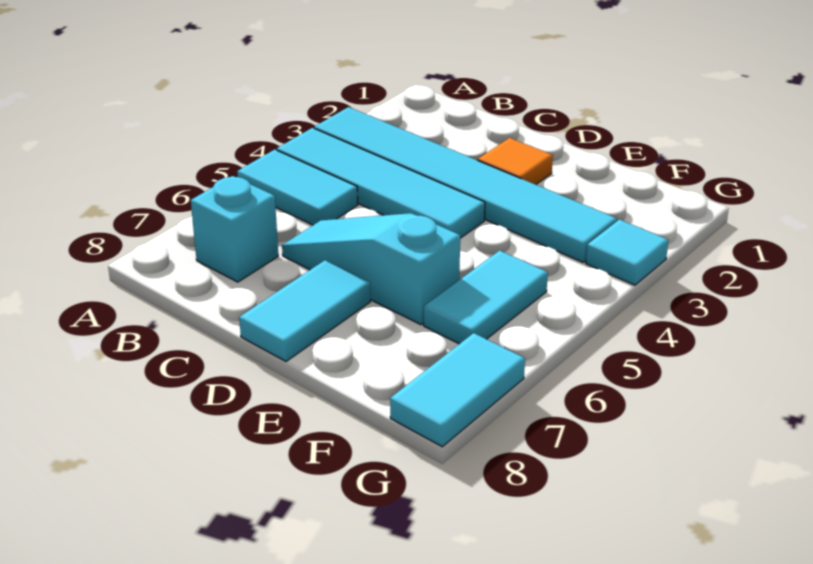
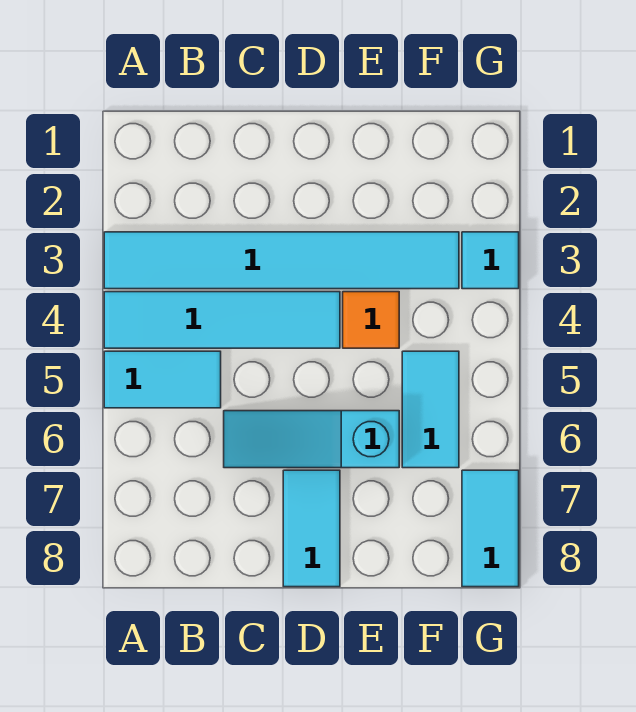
cyan 1x1 brick [191,176,278,282] -> none
orange 1x1 tile [478,138,553,185] -> orange 1x1 tile moved to [343,292,399,348]

